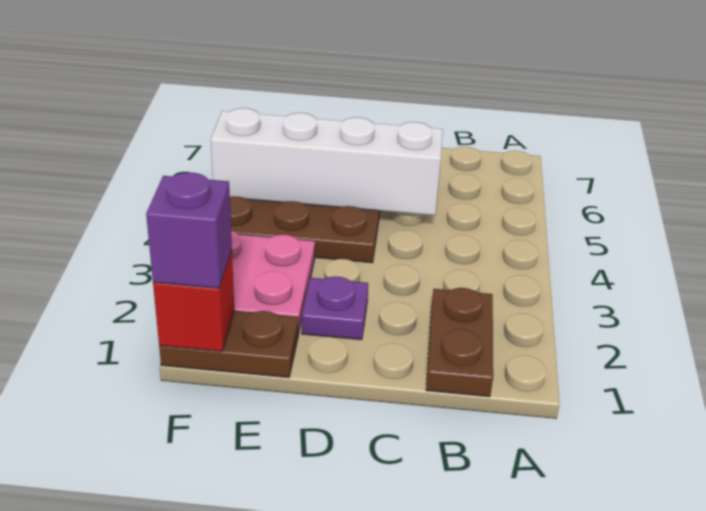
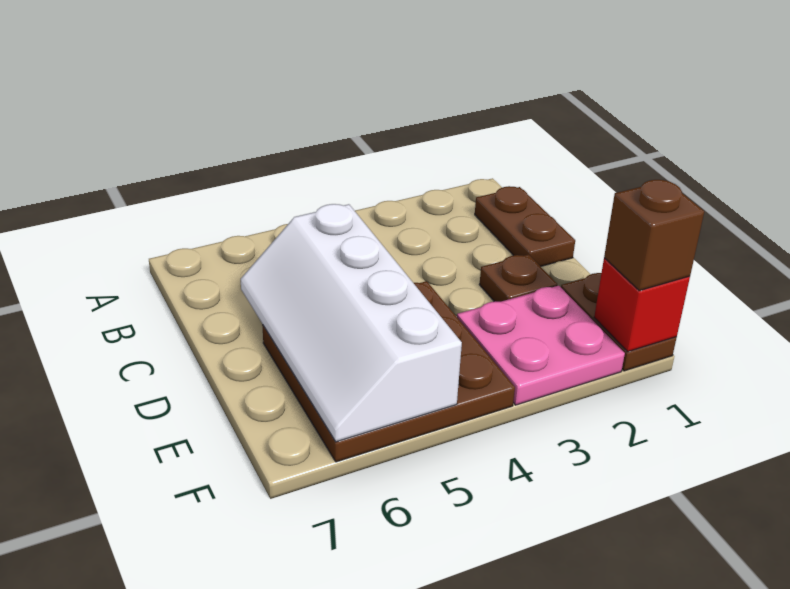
brown 1x2 plate [426,288,493,397] -> brown 1x2 plate turned to [475,186,575,267]
purple 1x1 plate [302,276,368,340] -> brown 1x1 plate [479,254,557,302]
purple 1x1 brick [146,172,232,288] -> brown 1x1 brick [604,180,704,291]

